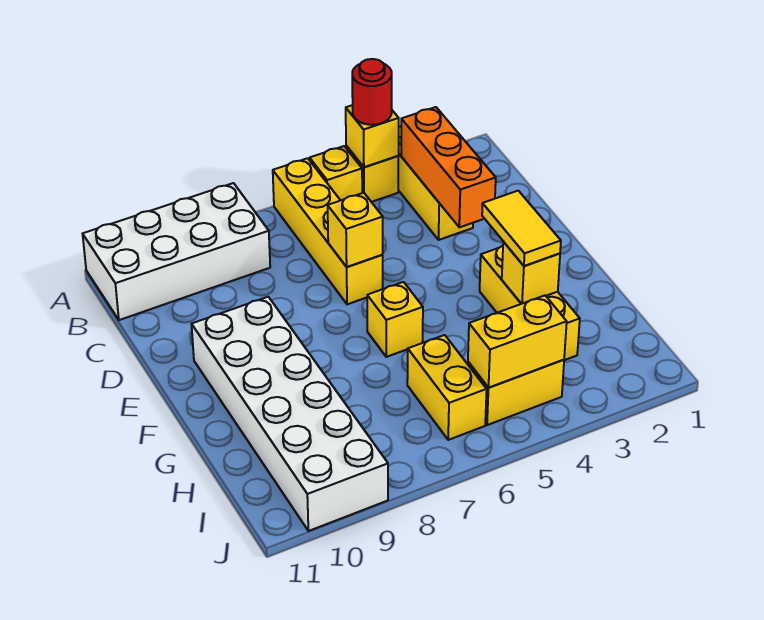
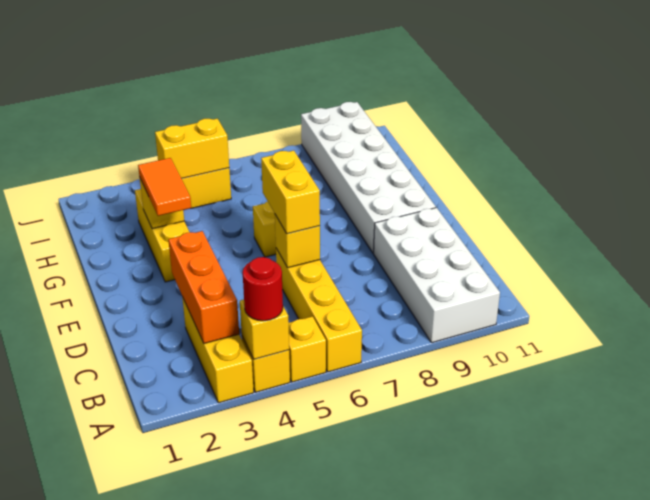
white 2x4 brick [83,183,270,320] -> white 2x4 brick turned to [374,208,500,343]
yellow 1x2 tile [482,191,561,266] -> orange 1x2 tile [138,158,191,216]
yellow 1x2 brick [407,335,487,440] -> yellow 1x2 brick moved to [261,150,320,234]

